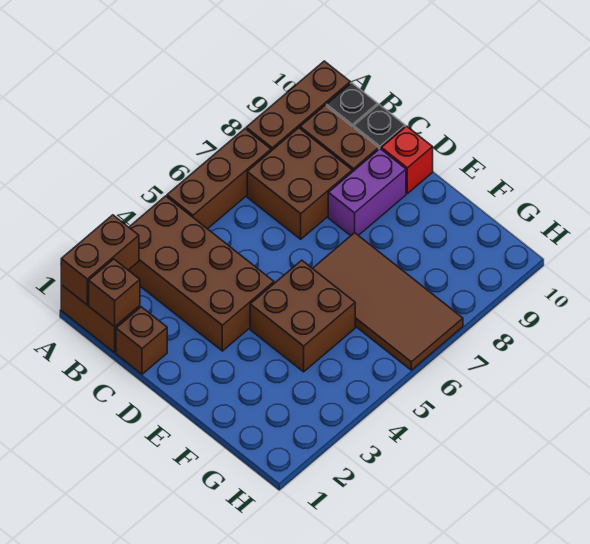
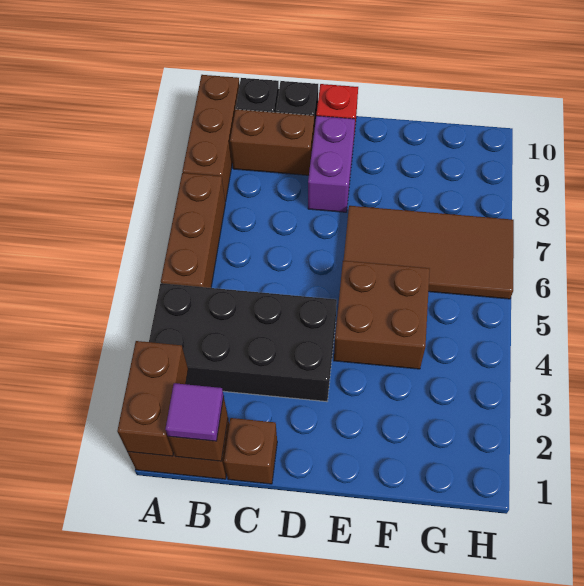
brown 2x4 brick [129,196,274,351] -> black 2x4 brick [149,283,337,402]
none -> purple 1x1 tile [166,383,224,441]
brown 2x2 brick [247,128,352,239] -> none

